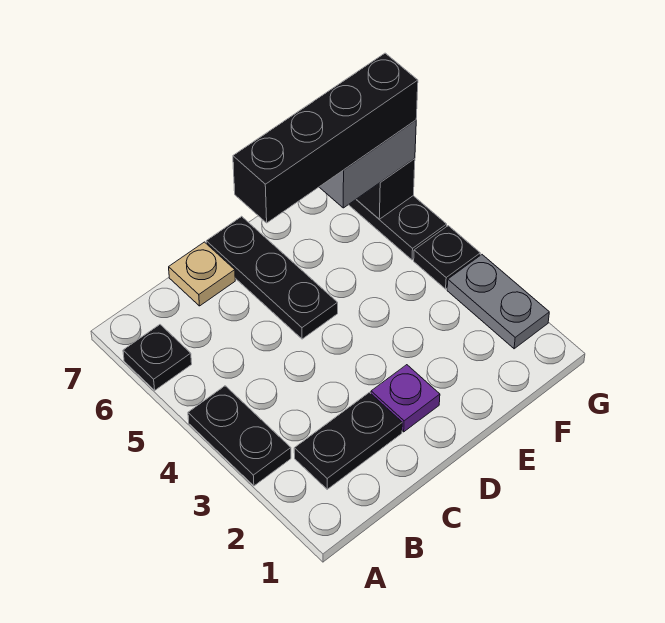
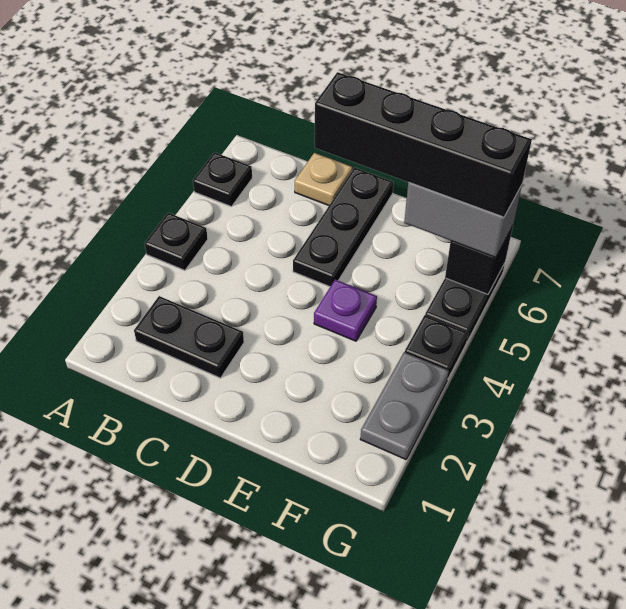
black 1x2 plate [188,386,291,486] -> black 1x1 plate [144,213,208,270]
purple 1x1 plate [371,365,440,432] -> purple 1x1 plate moved to [314,280,377,341]

